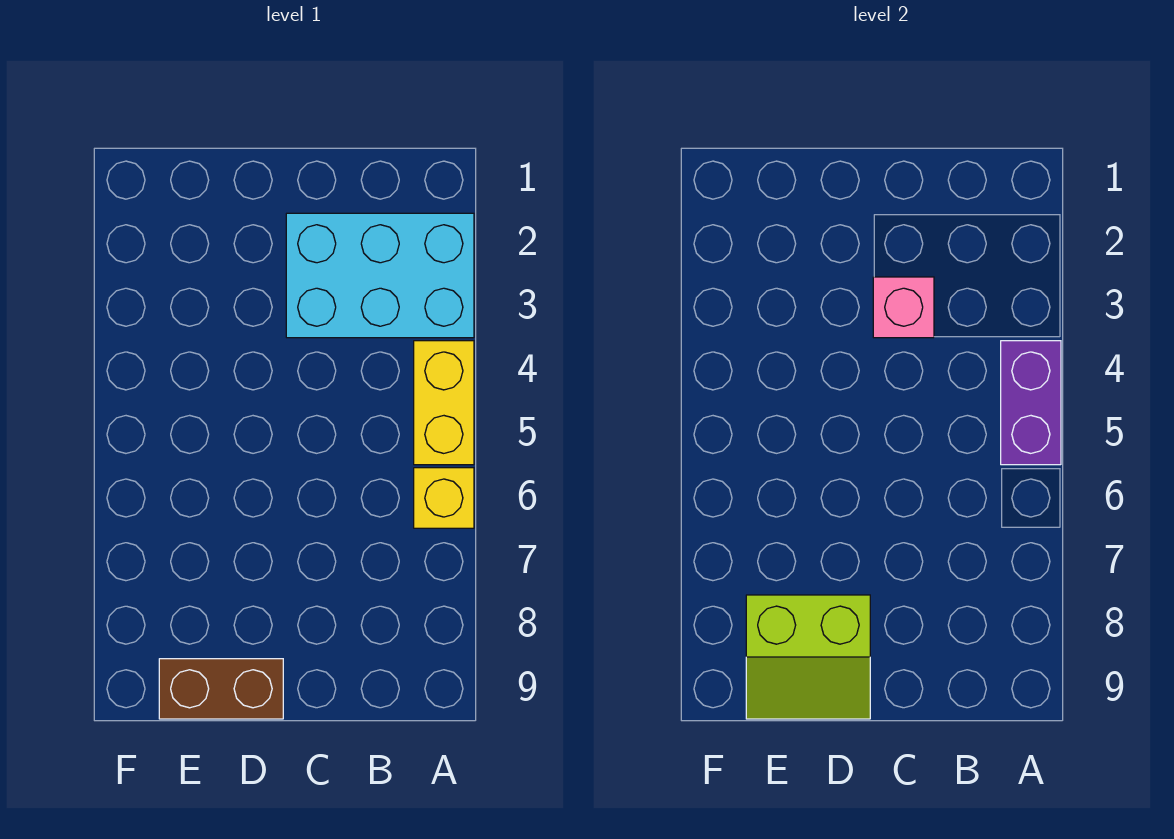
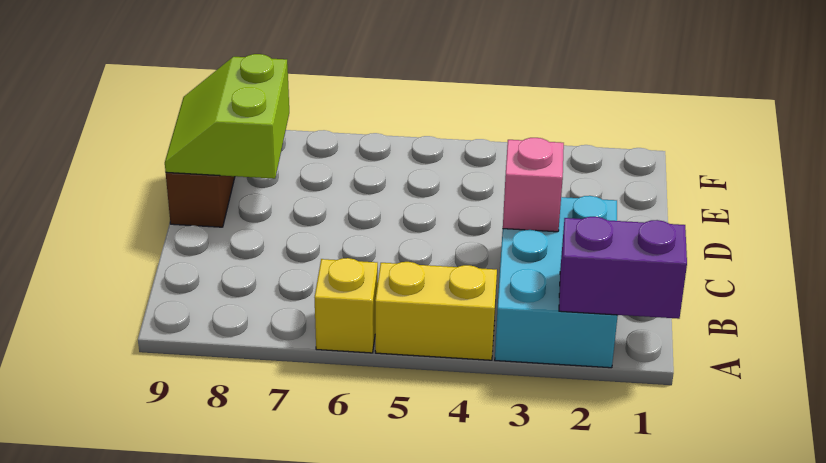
purple 1x2 brick [1001,341,1061,465] -> purple 1x2 brick moved to [559,217,687,319]

